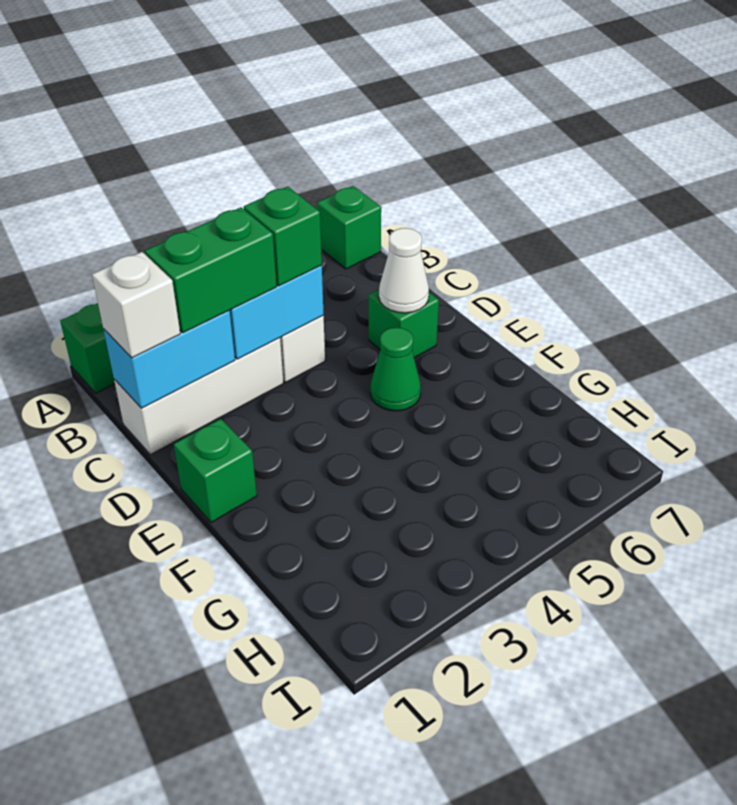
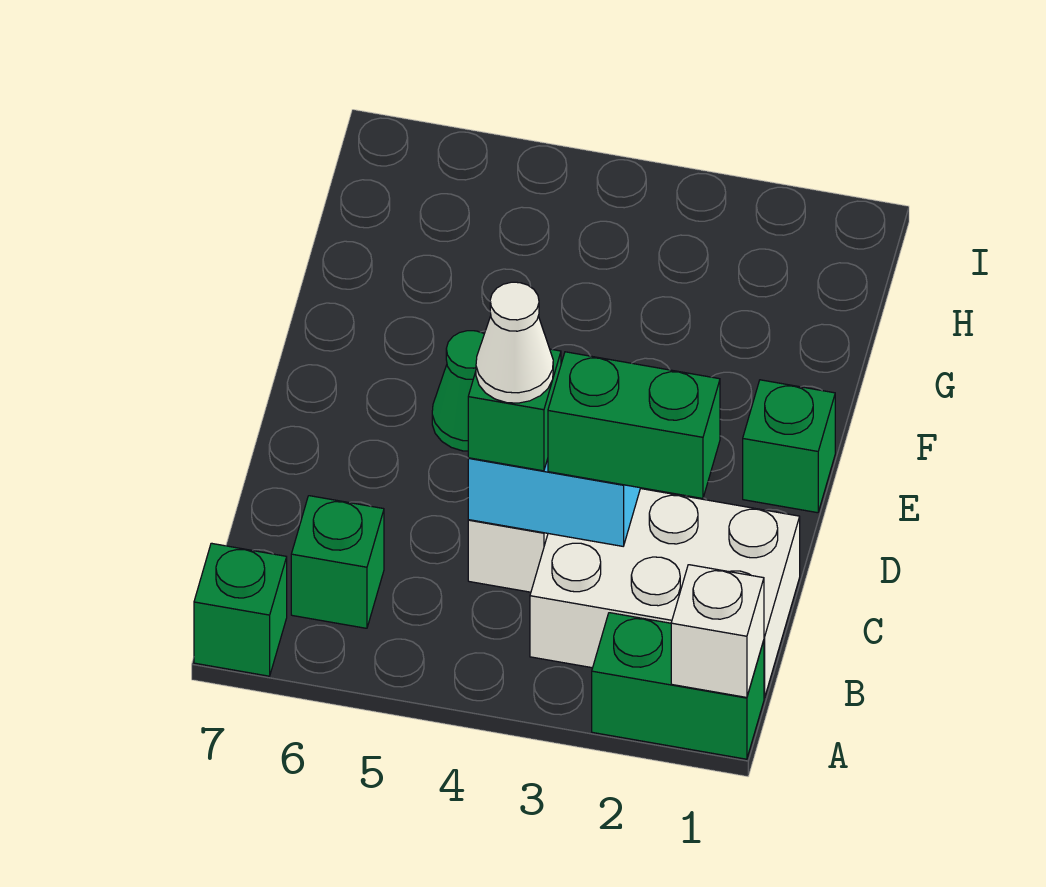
white 1x3 brick [114,338,283,455] -> white 2x3 brick [530,489,800,698]
cyan 1x2 brick [103,311,235,408] -> none
white 1x1 brick [92,252,180,358] -> white 1x1 brick moved to [671,565,764,697]
green 1x1 brick [369,290,439,358] -> green 1x1 brick moved to [291,496,384,628]
white 1x1 cone [379,228,429,313] -> white 1x1 cone moved to [476,282,553,403]

